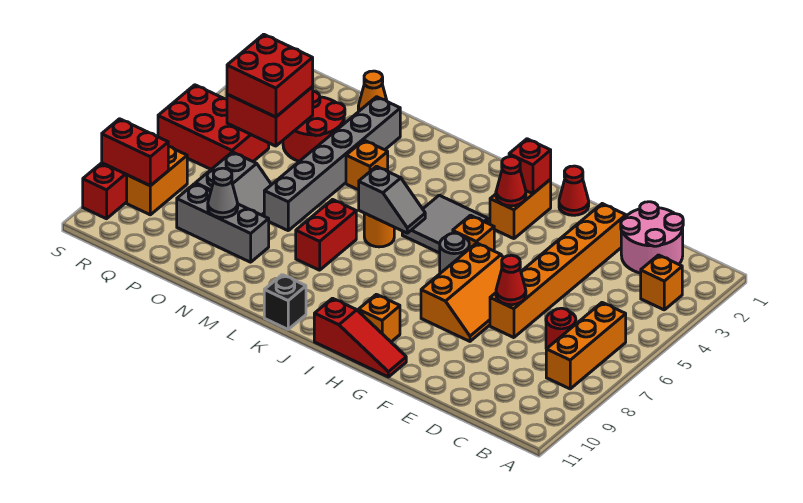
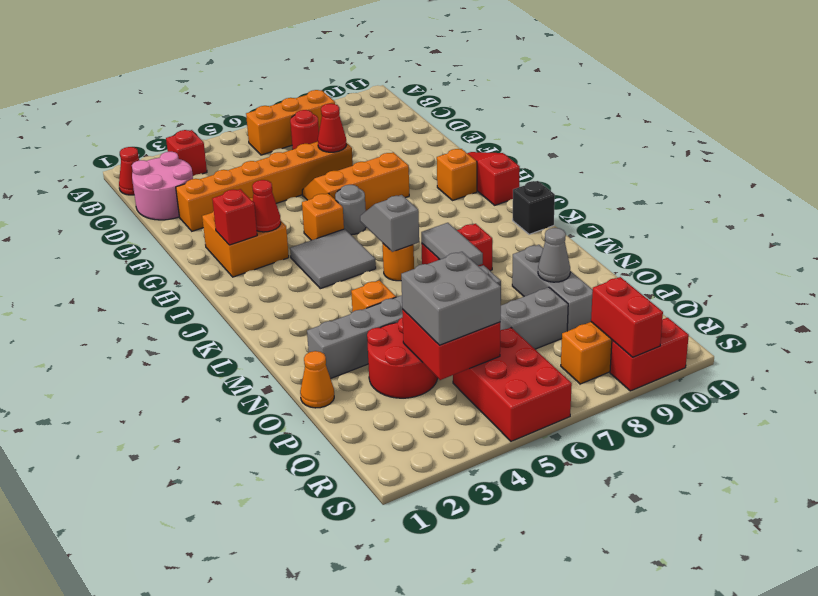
orange 1x1 brick [641,255,682,310] -> red 1x1 brick [166,130,207,176]
red 1x1 cone [559,166,589,215] -> red 1x1 cone moved to [119,147,140,195]
orange 1x2 brick [490,179,551,239] -> orange 2x2 brick [202,198,289,277]
none -> grey 1x2 tile [421,223,483,265]
red 2x2 brick [227,34,313,117] -> grey 2x2 brick [401,252,501,345]

